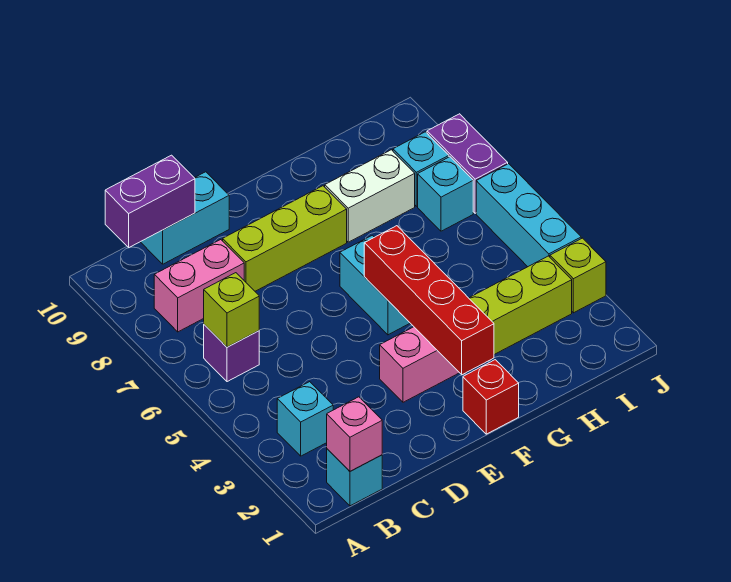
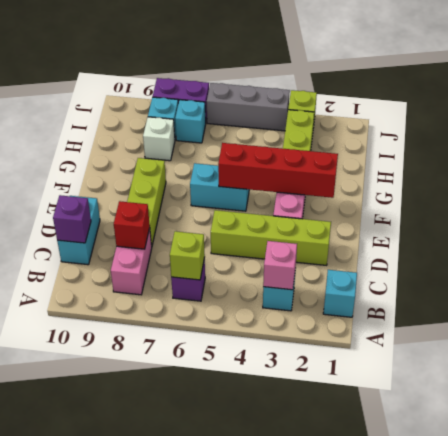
pink 1x1 brick [327,397,382,471] -> pink 1x1 brick moved to [263,241,297,290]
purple 1x2 brick [105,155,195,248] -> purple 1x1 brick [53,195,91,243]
none -> lime 1x4 brick [211,210,331,265]
red 1x1 brick [463,360,519,434] -> red 1x1 brick moved to [114,201,150,249]
white 1x2 brick [325,150,415,242] -> white 1x1 brick [143,117,175,161]
cyan 1x3 brick [476,164,581,267] -> grey 1x3 brick [207,83,290,131]

